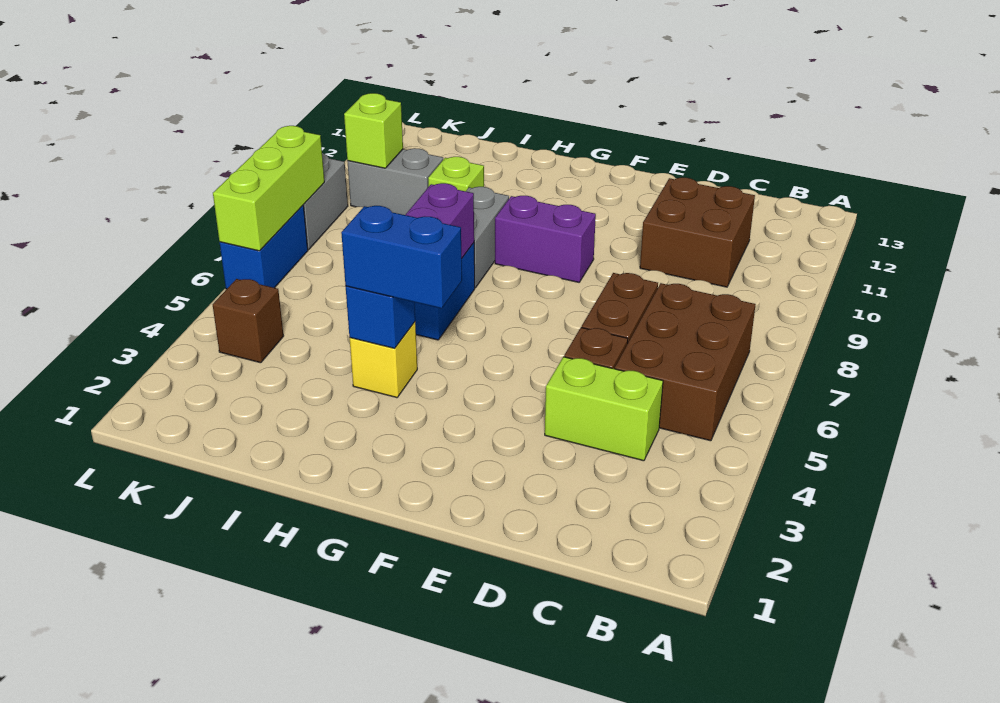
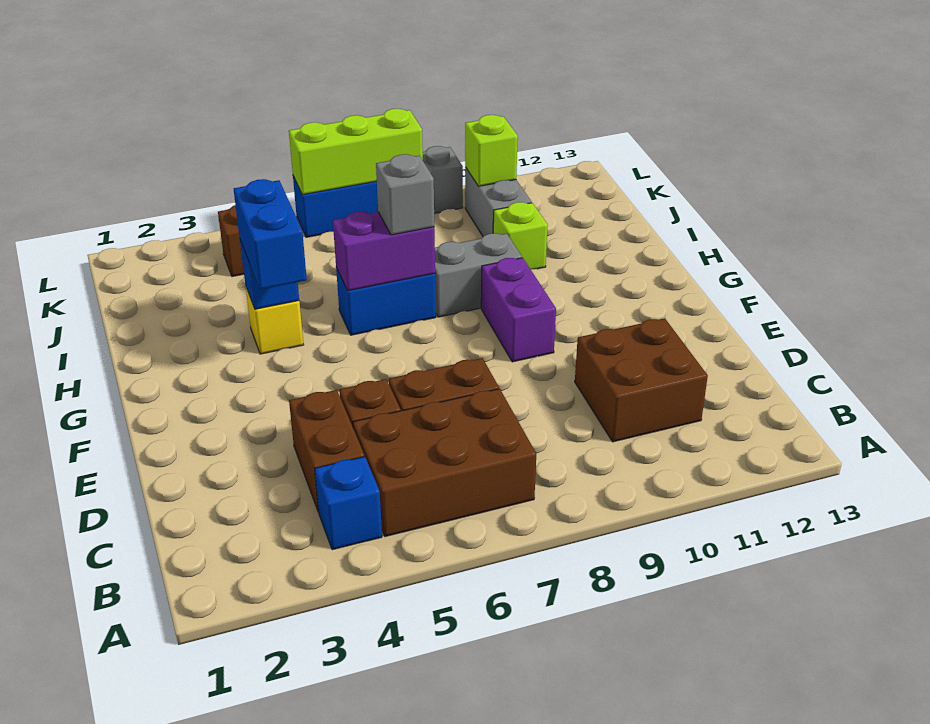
none -> blue 1x1 brick [315,457,382,550]
lime 1x2 brick [545,357,663,461] -> brown 1x2 brick [289,390,364,512]
none -> grey 1x1 brick [376,154,434,235]

